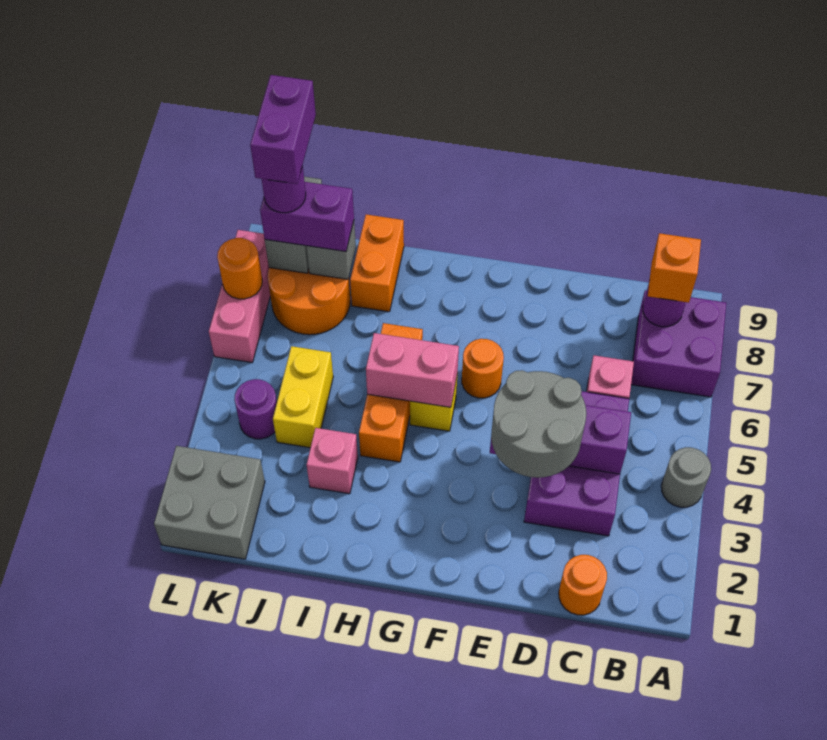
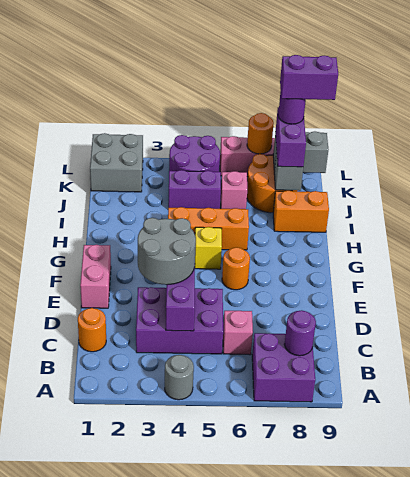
orange 1x1 brick [648,233,701,303] -> none
pink 1x2 brick [366,333,459,407] -> pink 1x2 brick moved to [80,245,111,308]
pink 1x1 brick [307,428,358,494] -> pink 1x1 brick moved to [221,171,247,209]
yellow 1x2 brick [273,346,333,448] -> purple 1x2 brick [168,170,221,209]
purple 1x1 round brick [234,379,277,439] -> purple 2x2 round brick [169,135,220,172]

